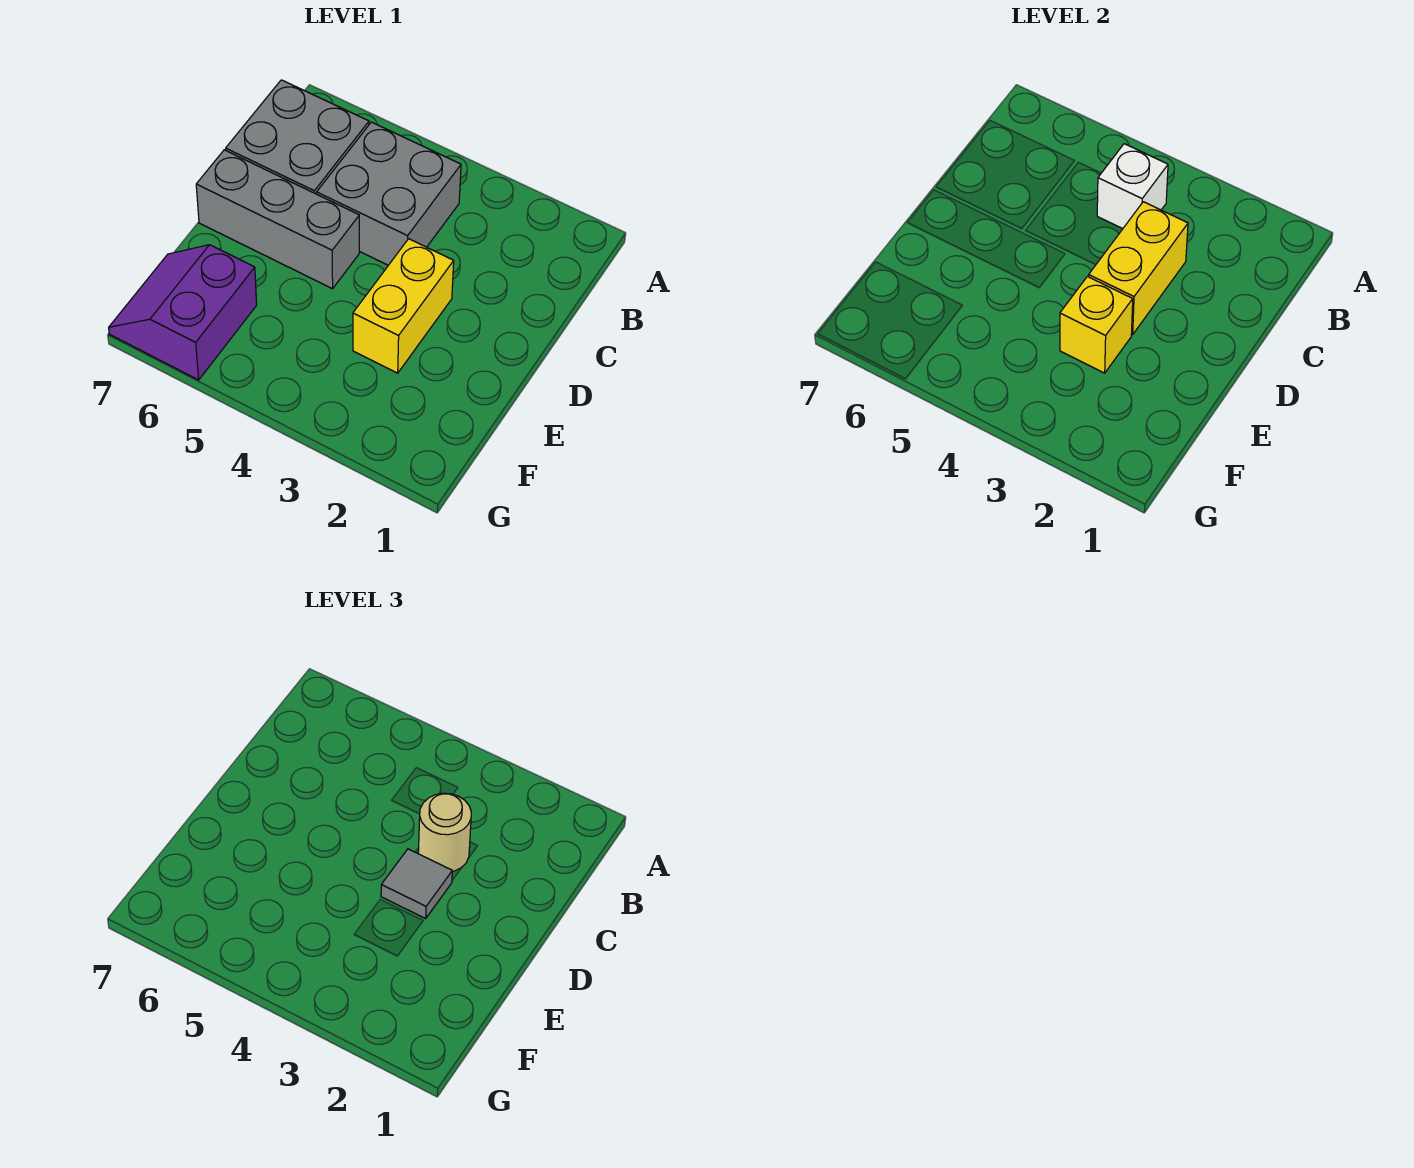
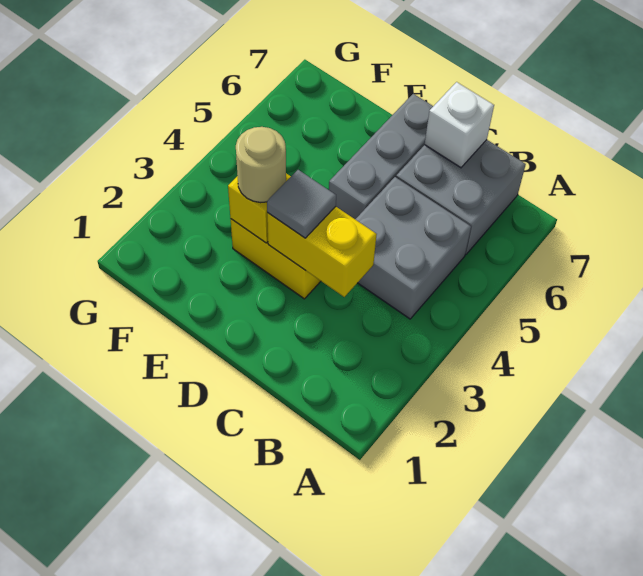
white 1x1 brick [1097,144,1168,229] -> white 1x1 brick moved to [425,82,494,168]
tan 1x1 round brick [418,793,471,872] -> tan 1x1 round brick moved to [236,127,286,203]
purple 2x2 slope [109,245,257,380] -> none

